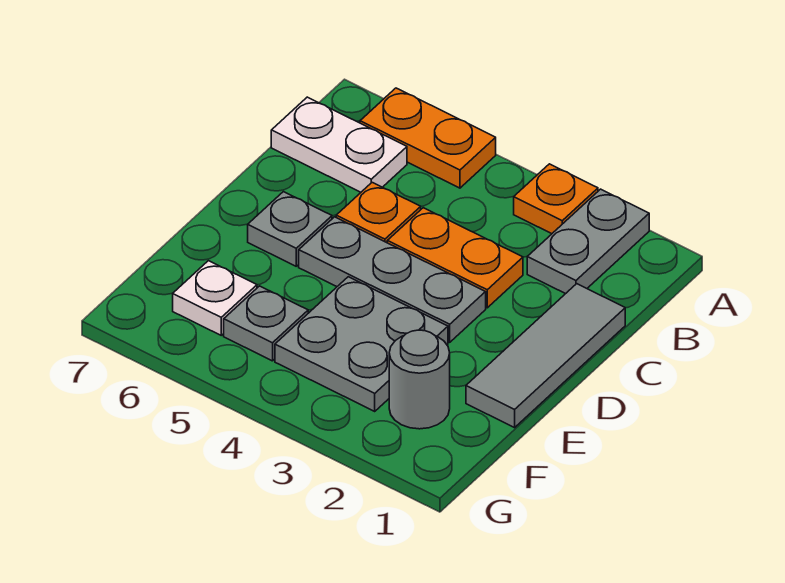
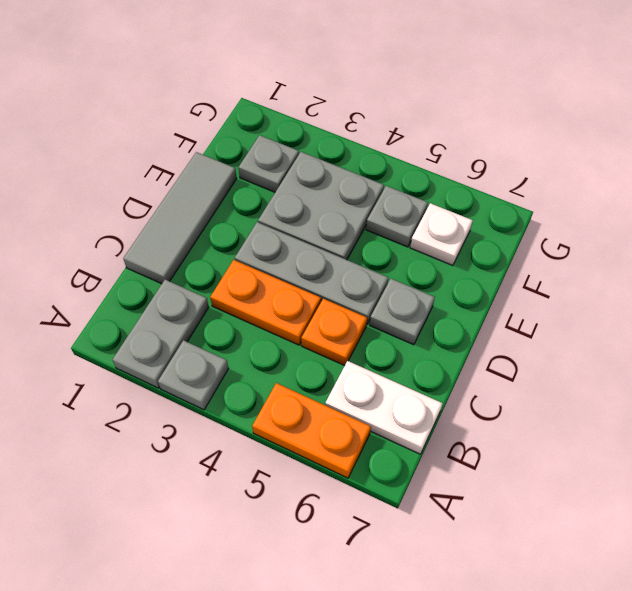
orange 1x1 plate [514,164,598,234] -> grey 1x1 plate [158,340,229,410]
grey 1x1 round brick [389,330,450,429] -> grey 1x1 plate [239,135,299,192]

